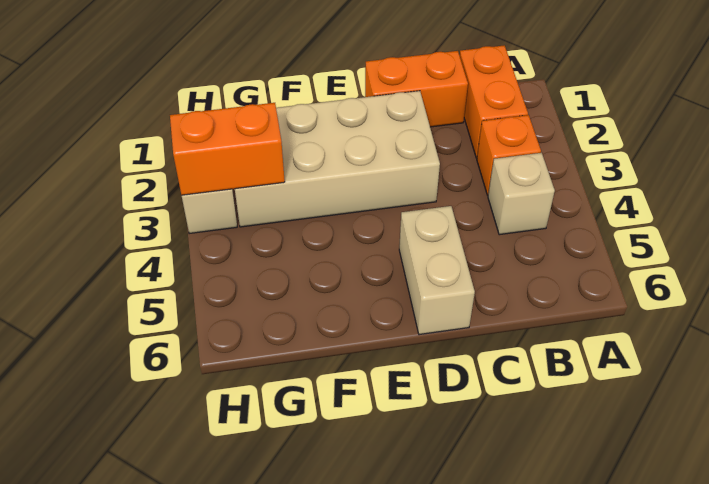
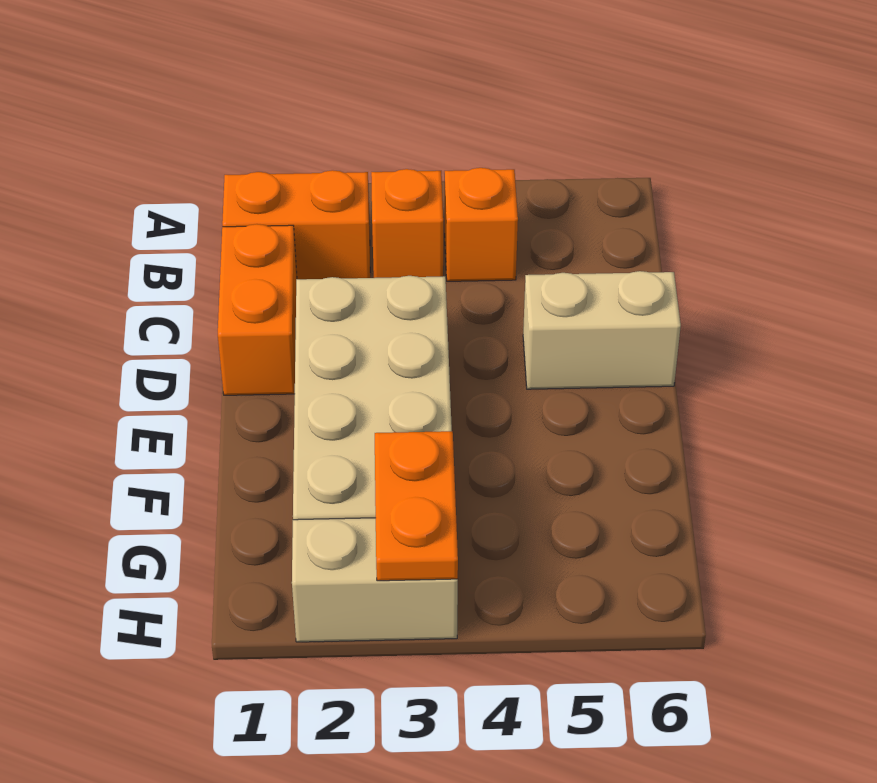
tan 1x1 brick [488,153,555,235] -> orange 1x1 brick [445,168,518,281]
orange 1x2 brick [170,103,285,195] -> orange 1x2 plate [375,431,458,581]

